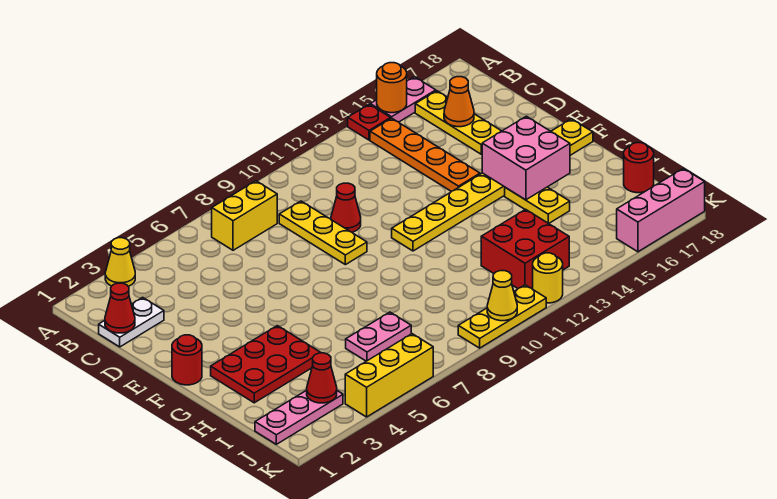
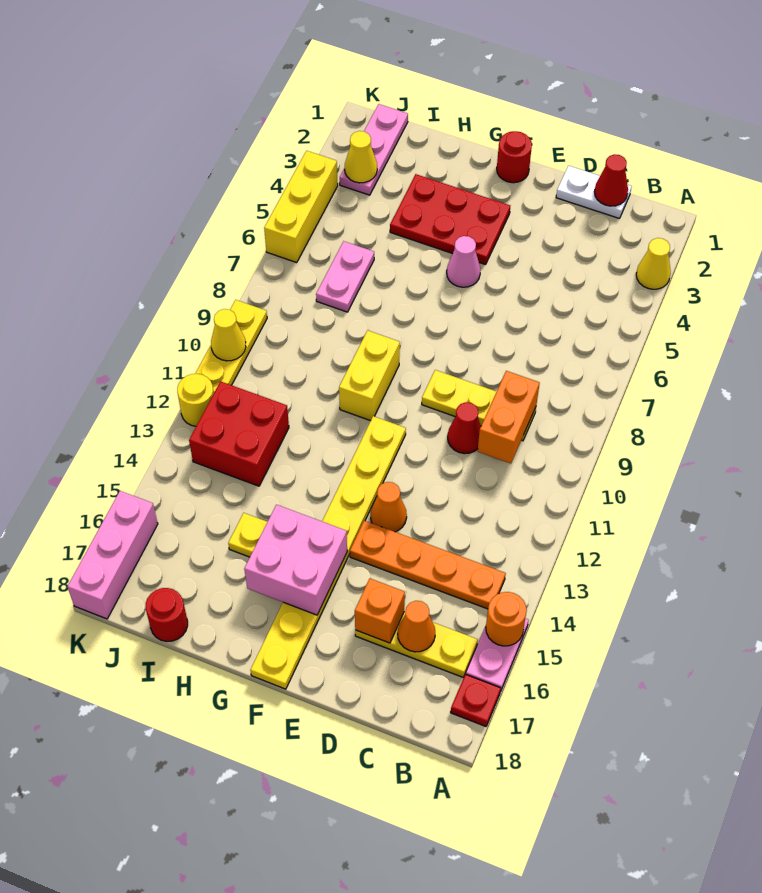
red 1x1 plate [348,104,391,140] -> red 1x1 plate moved to [451,674,501,726]
yellow 1x2 brick [212,181,277,250] -> yellow 1x2 brick moved to [339,330,400,421]
white 1x2 plate [99,297,164,347] -> white 1x2 plate turned to [556,166,632,218]
none -> orange 1x2 brick [478,371,540,464]
none -> orange 1x1 brick [355,578,405,643]
none -> orange 1x1 cone [370,482,407,532]
none -> pink 1x1 cone [447,236,480,287]
red 2x3 plate [211,326,321,403] -> red 2x3 plate turned to [390,174,510,265]
red 1x1 cone [307,353,337,403] -> yellow 1x1 cone [345,131,377,183]

